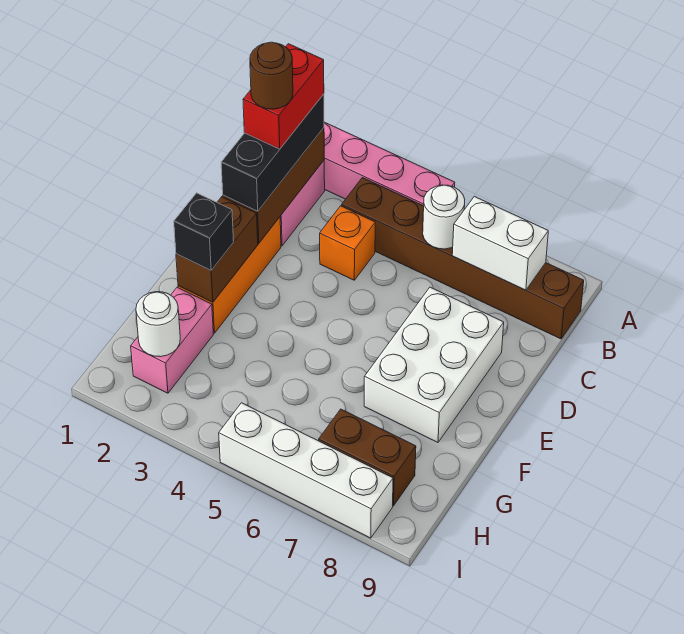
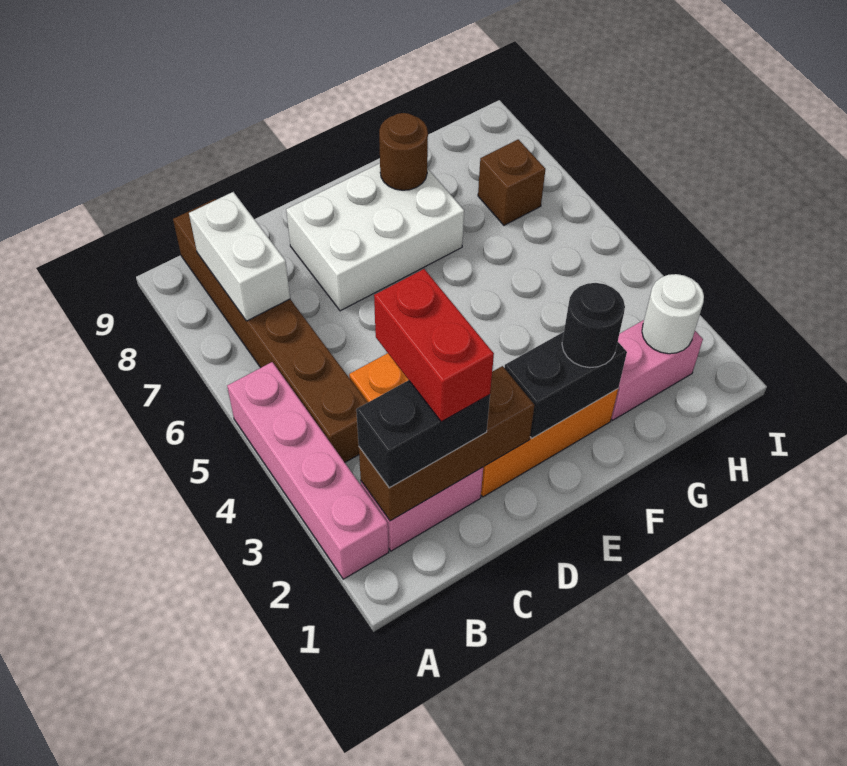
black 1x3 brick [221,94,324,211] -> black 1x2 brick [356,380,490,488]
red 1x2 brick [243,44,324,149] -> red 1x2 brick turned to [374,269,494,422]
white 1x1 round brick [423,185,465,249] -> none
brown 1x1 round brick [250,42,293,109] -> brown 1x1 round brick moved to [379,113,428,190]
brown 1x2 brick [176,197,258,302] -> black 1x2 brick [505,332,627,438]
black 1x1 brick [174,193,234,270] -> black 1x1 round brick [562,283,625,368]
brown 1x2 brick [319,409,416,506] -> brown 1x1 brick [478,139,545,225]
white 1x4 brick [219,403,393,538] -> none

